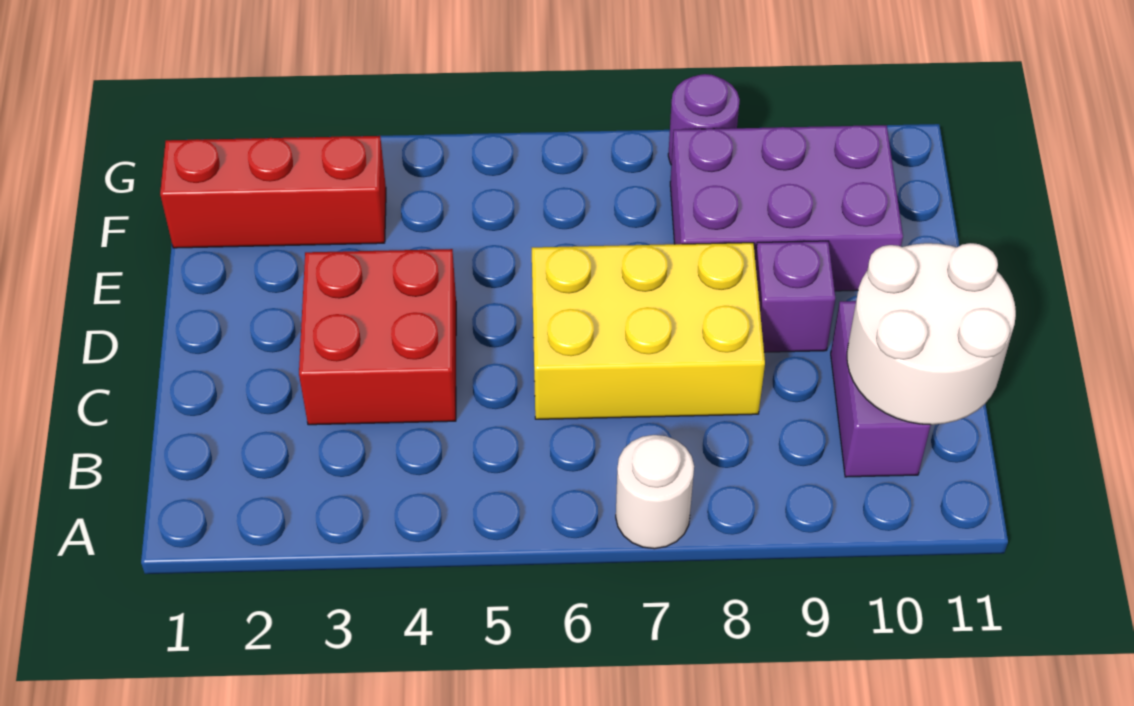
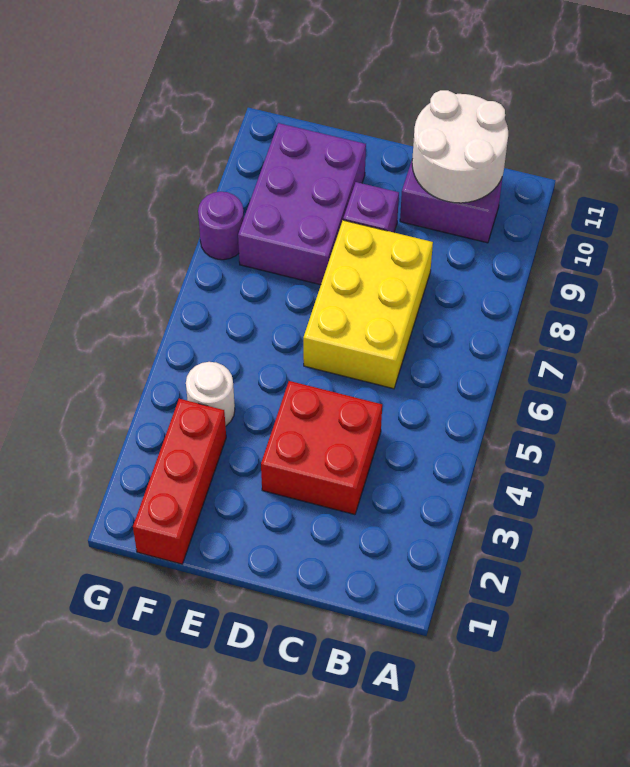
white 1x1 round brick [616,435,694,549] -> white 1x1 round brick moved to [186,362,235,426]

